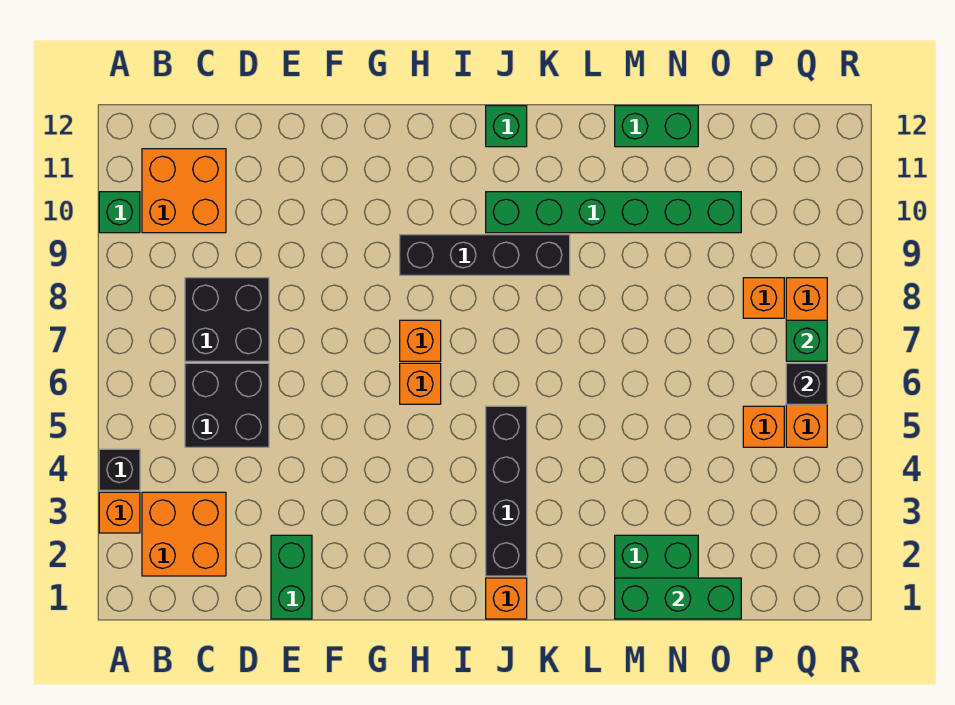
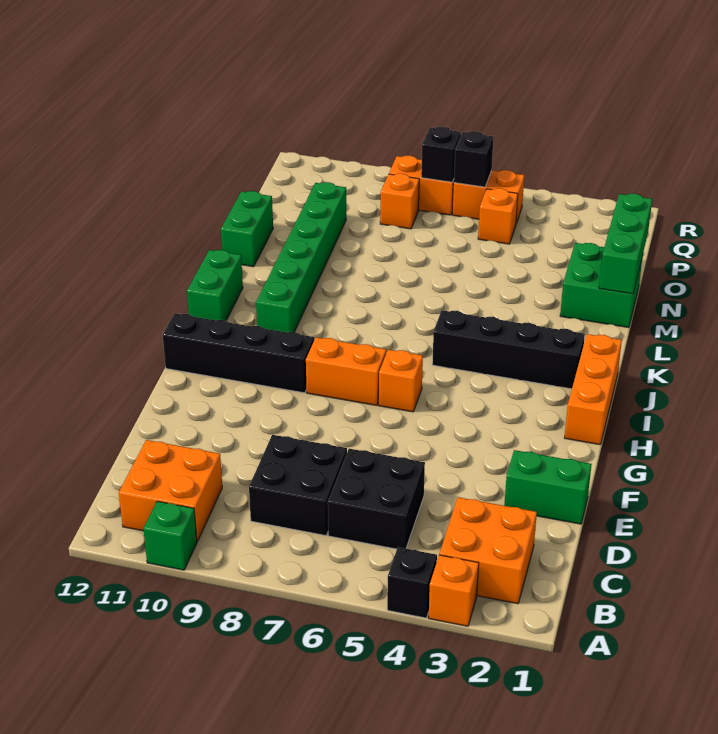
orange 1x1 brick [400,320,441,361] -> orange 1x2 brick [306,337,386,405]
black 1x4 brick [400,235,570,275] -> black 1x4 brick turned to [163,313,314,393]
orange 1x1 brick [486,578,527,619] -> orange 1x3 brick [565,334,622,445]
green 1x1 brick [486,106,527,147] -> green 1x2 brick [187,250,243,321]
green 1x1 brick [786,320,827,361] -> black 1x1 brick [421,127,461,182]

